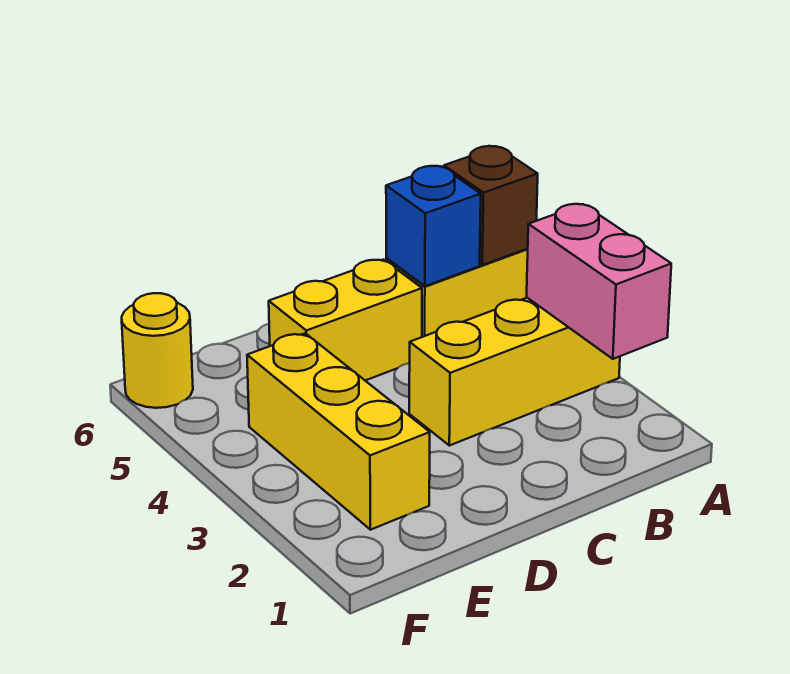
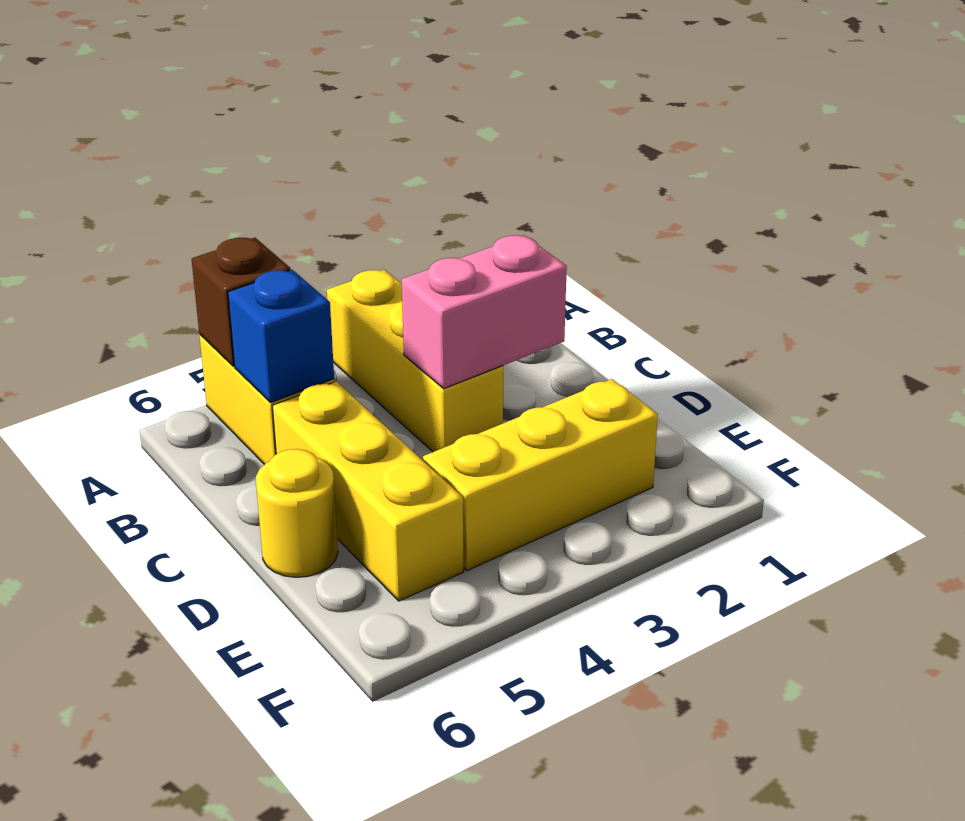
pink 1x2 brick [527,204,671,359] -> pink 1x2 brick moved to [402,235,567,389]
yellow 1x2 brick [269,260,422,380] -> yellow 1x3 brick [273,382,464,601]
yellow 1x1 round brick [122,293,193,408] -> yellow 1x1 round brick moved to [256,449,338,577]

